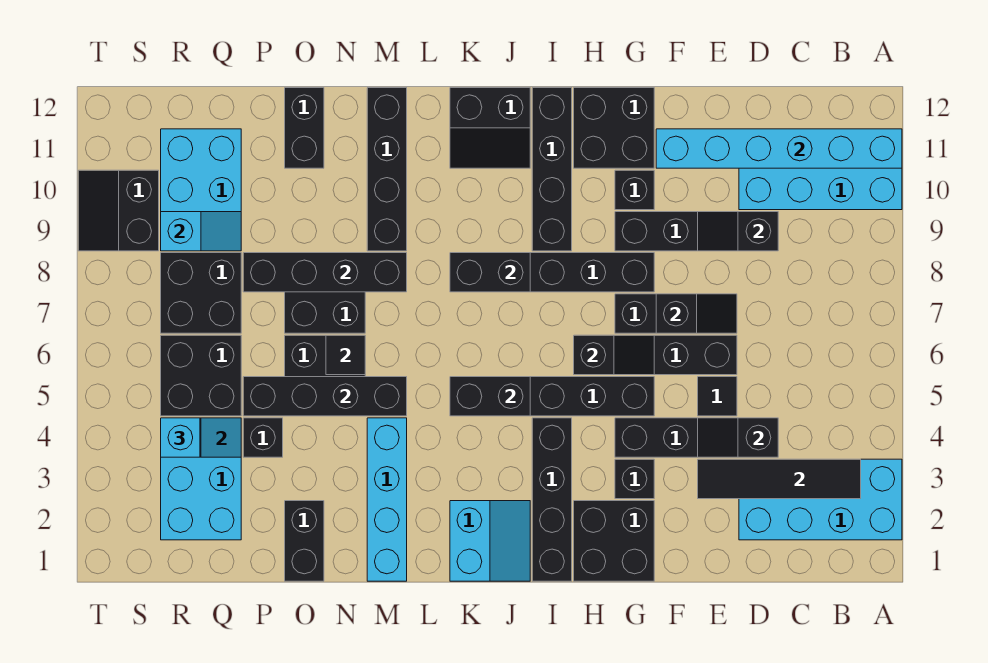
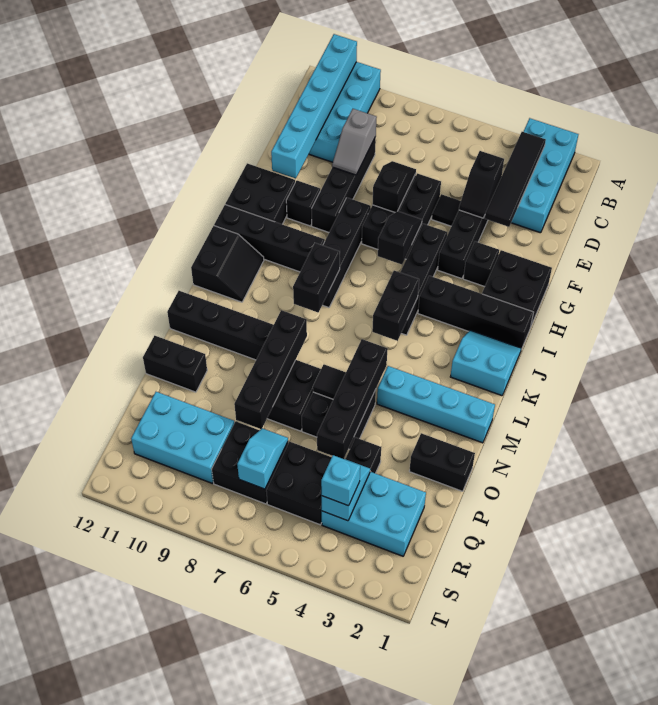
black 1x2 slope [698,212,778,251] -> grey 1x2 slope [332,109,377,175]
cyan 1x2 slope [161,212,241,251] -> cyan 1x2 slope moved to [237,428,288,489]
black 2x2 slope [78,170,159,251] -> none

